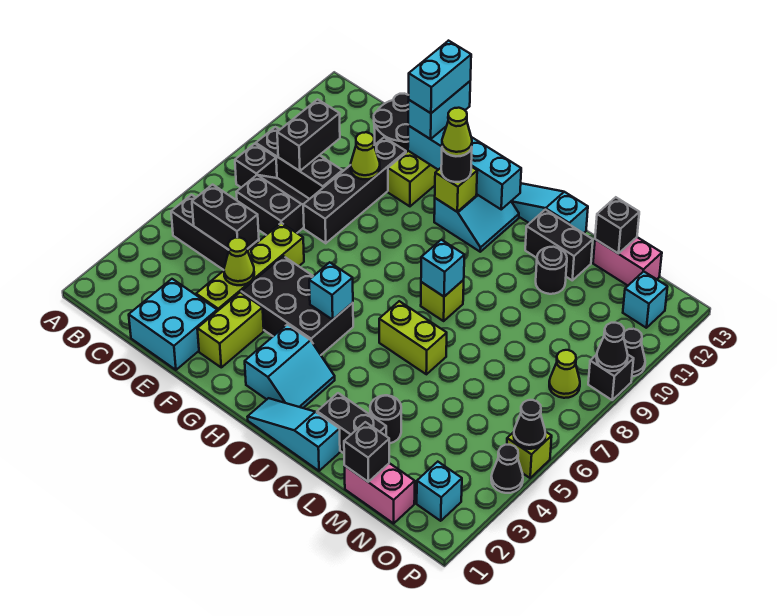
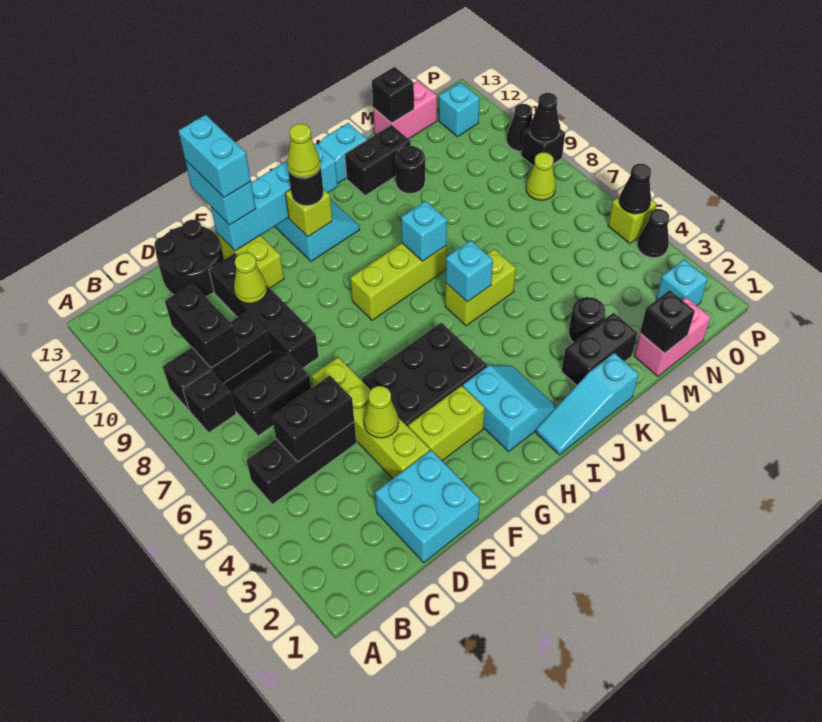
lime 1x2 brick [197,292,264,367] -> lime 1x2 brick turned to [408,386,485,461]
cyan 1x1 brick [309,262,353,320] -> cyan 1x1 brick moved to [446,241,493,302]
lime 1x1 brick [421,280,464,321] -> lime 1x3 brick [350,243,446,320]

